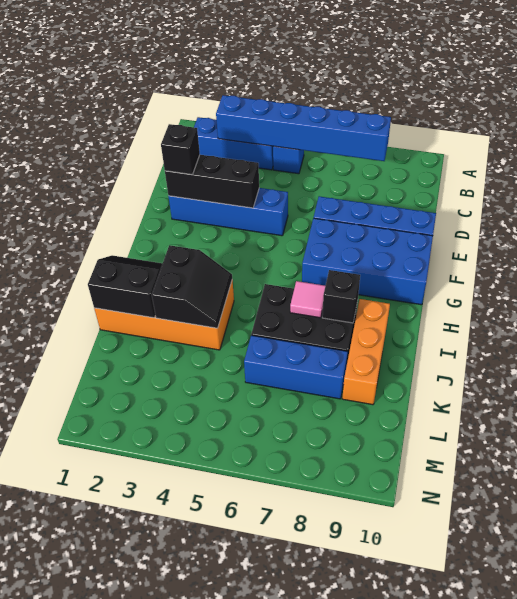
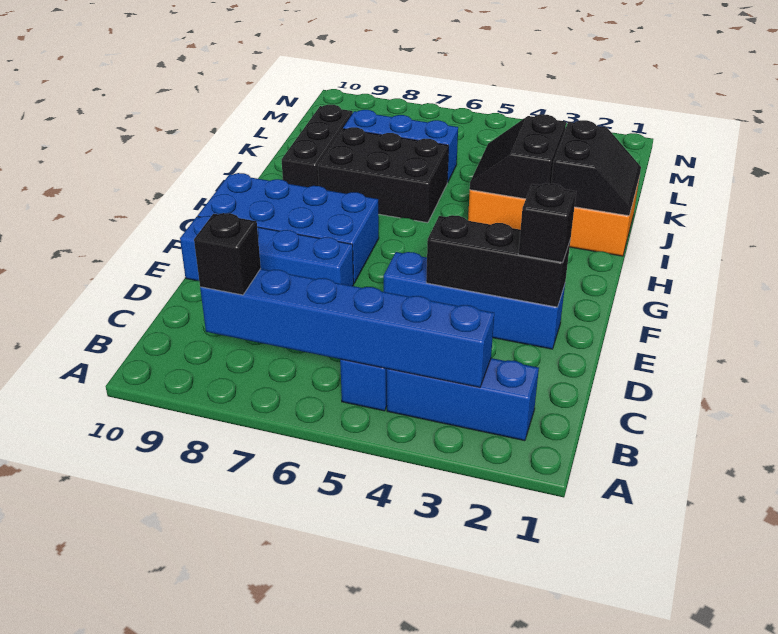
black 2x2 slope [88,255,163,318] -> black 2x2 slope turned to [551,120,641,216]
pink 1x1 tile [290,281,325,318] -> none
black 1x1 brick [322,270,360,323] -> black 1x1 brick moved to [194,213,261,295]
orange 1x3 brick [342,299,390,405] -> black 1x3 brick [282,104,353,187]

